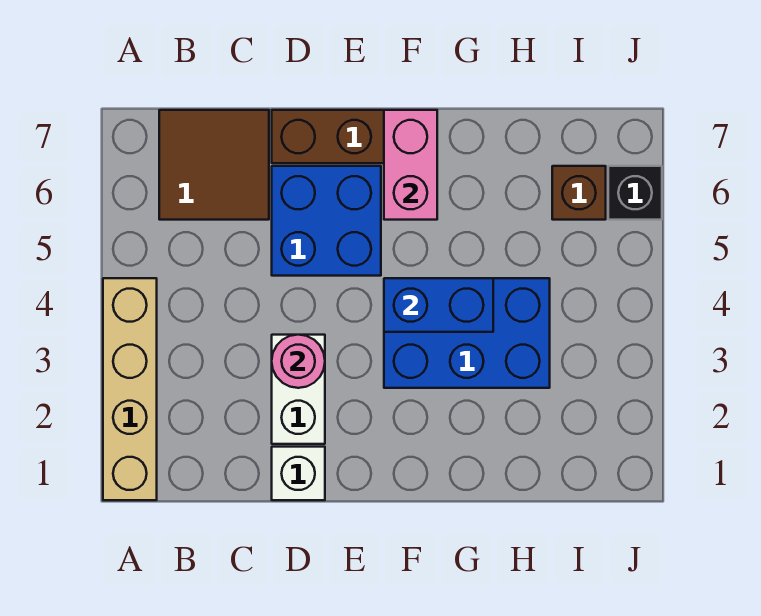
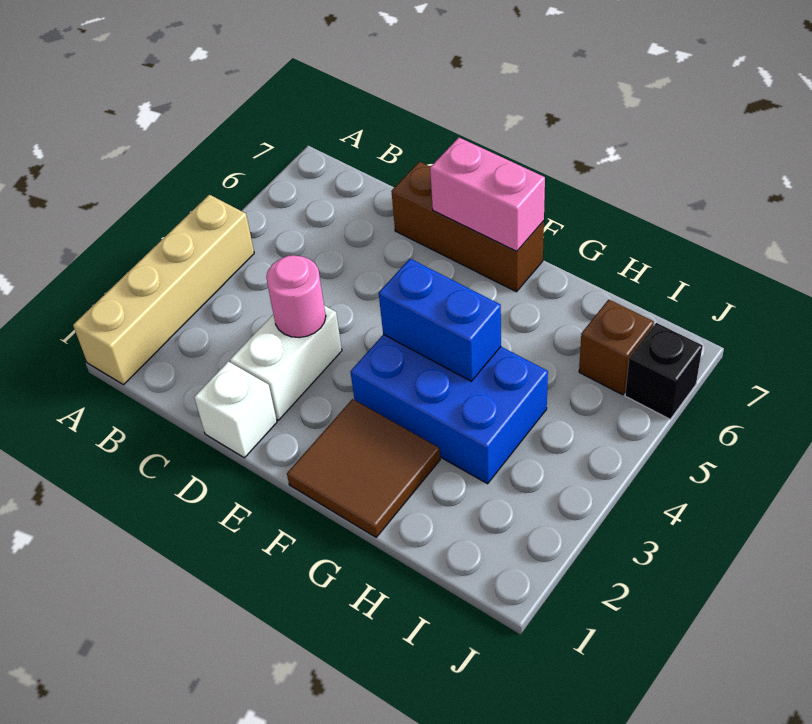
brown 2x2 tile [159,110,269,220] -> brown 2x2 tile moved to [287,399,440,537]
blue 2x2 brick [272,166,381,276] -> none
pink 1x2 brick [384,110,437,220] -> pink 1x2 brick turned to [430,138,545,251]

